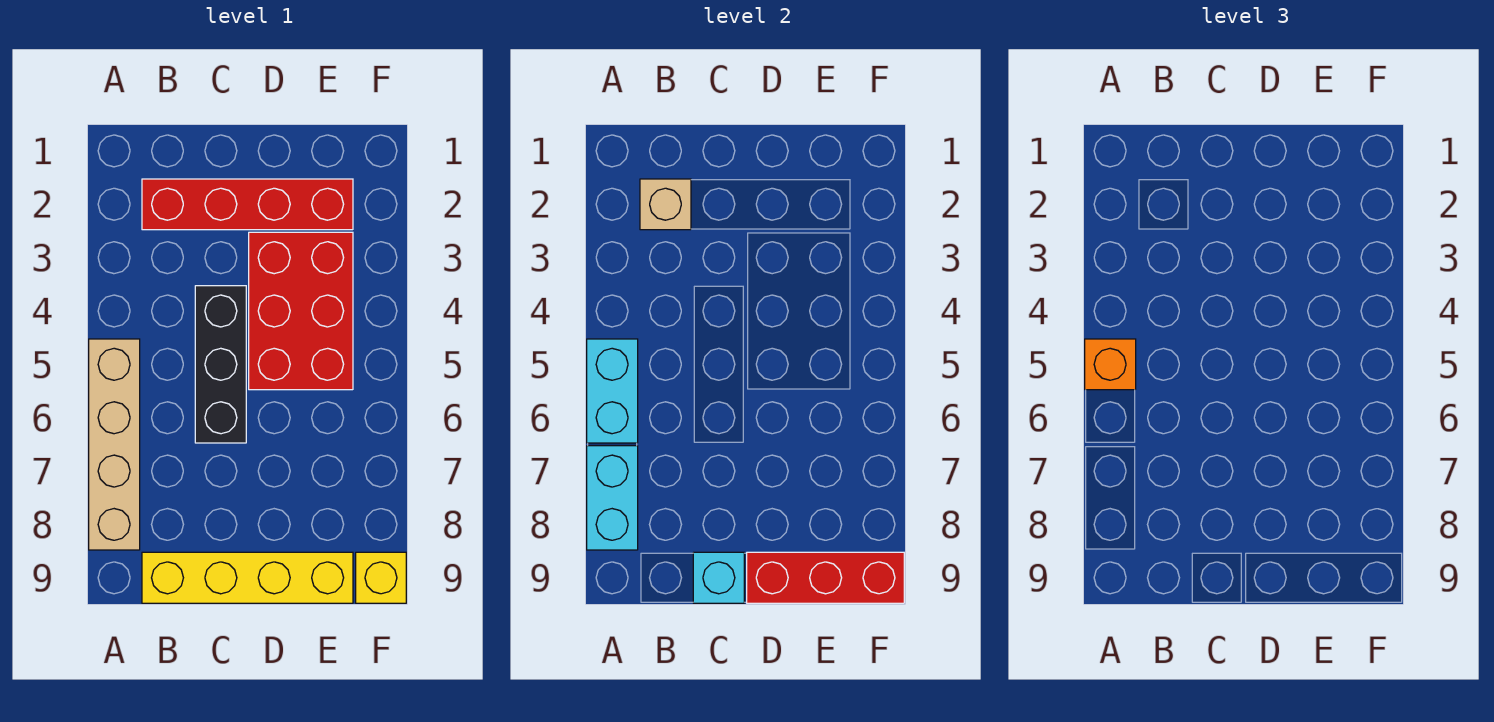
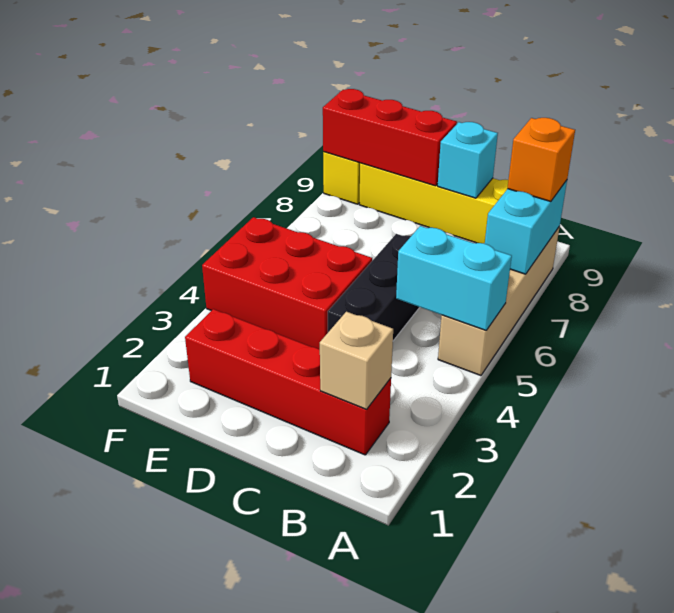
cyan 1x2 brick [587,339,638,443] -> cyan 1x2 brick turned to [396,226,512,330]
orange 1x1 brick [1085,339,1136,390] -> orange 1x1 brick moved to [508,118,575,202]
red 2x3 brick [249,232,353,390] -> red 2x3 brick turned to [202,217,372,349]

